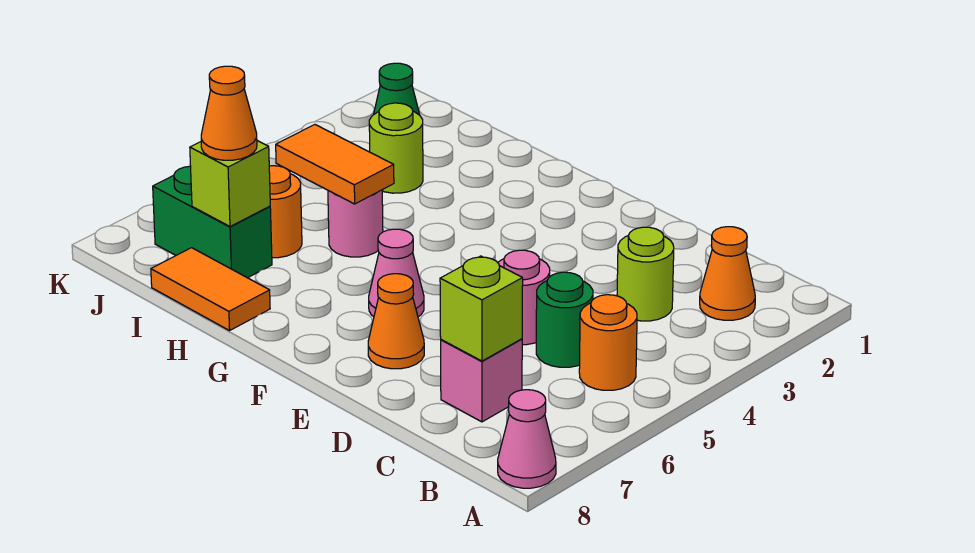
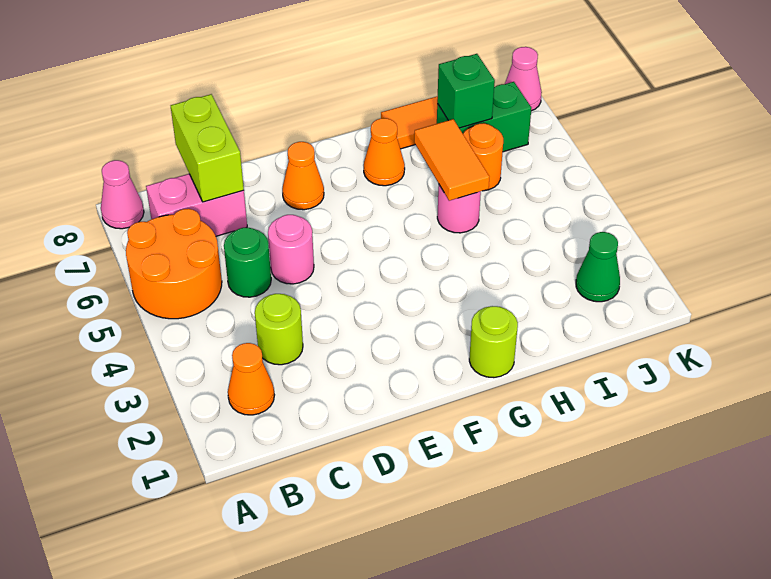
orange 1x1 round brick [579,295,637,390] -> orange 2x2 round brick [126,209,222,319]
pink 1x1 brick [441,339,522,422] -> pink 1x2 brick [146,174,247,236]
lime 1x1 brick [440,256,523,361] -> lime 1x2 brick [171,94,244,202]
pink 1x1 cone [369,229,424,317] -> pink 1x1 cone moved to [505,47,542,111]
orange 1x2 tile [276,125,394,204] -> orange 1x2 tile turned to [414,119,489,201]
lime 1x1 round brick [369,103,423,193] -> lime 1x1 round brick moved to [469,306,518,378]
lime 1x1 brick [190,141,270,227] -> green 1x1 brick [437,54,495,128]
orange 1x1 cone [201,66,257,160] -> orange 1x1 cone moved to [364,118,405,186]

